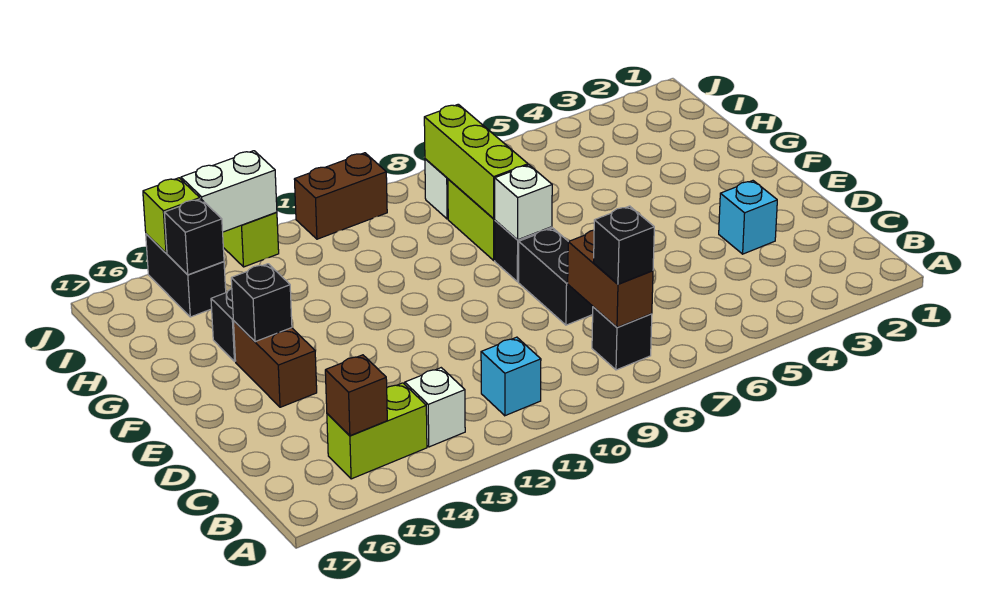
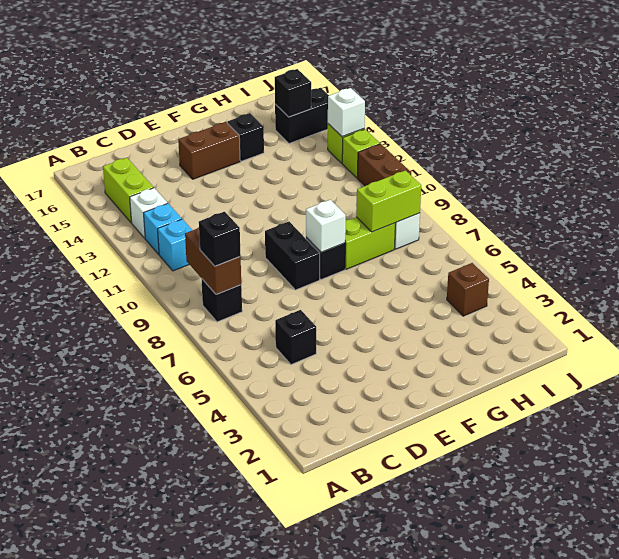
brown 1x2 brick [568,230,653,328] -> brown 1x2 brick turned to [185,227,241,294]
brown 1x1 brick [325,355,387,436] -> brown 1x1 brick moved to [447,263,489,316]
cyan 1x1 brick [719,181,777,254] -> cyan 1x1 brick moved to [144,203,182,254]
black 1x2 brick [519,228,593,325] -> black 1x2 brick turned to [265,222,320,290]
black 1x1 brick [231,264,292,342] -> black 1x1 brick moved to [275,310,316,365]
lime 1x3 brick [424,104,528,219] -> lime 1x2 brick [356,170,421,232]
white 1x2 brick [181,151,277,232] -> white 1x1 brick [328,88,365,137]
lime 1x1 brick [143,178,200,253] -> lime 1x1 brick moved to [342,129,380,178]

